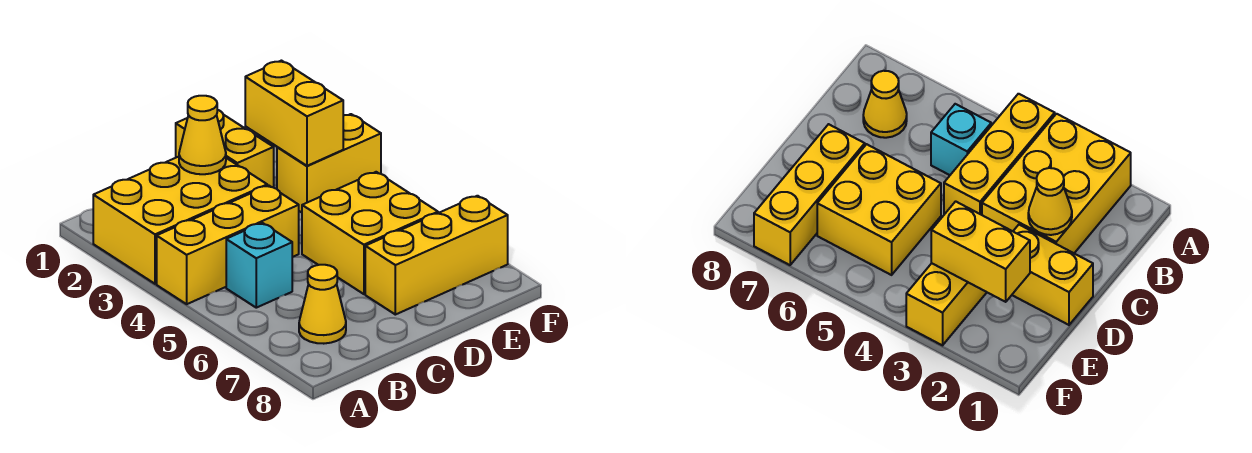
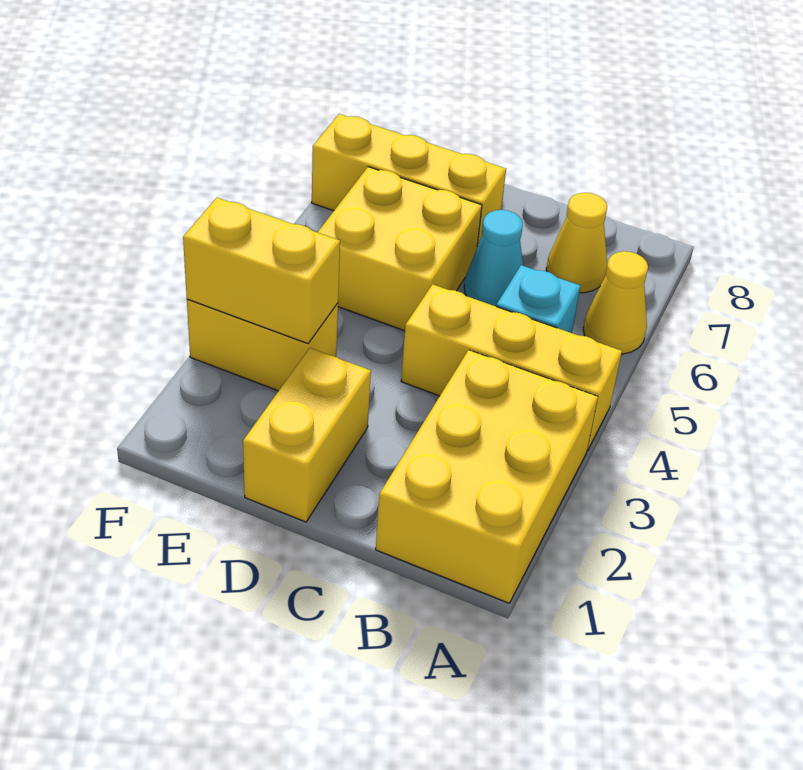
yellow 2x3 brick [93,157,267,284] -> yellow 2x3 brick turned to [376,350,598,603]
yellow 1x1 cone [179,96,226,174] -> yellow 1x1 cone moved to [583,251,648,354]
none -> cyan 1x1 cone [464,210,523,306]
yellow 1x2 brick [245,61,343,166] -> yellow 1x2 brick turned to [183,198,340,344]

